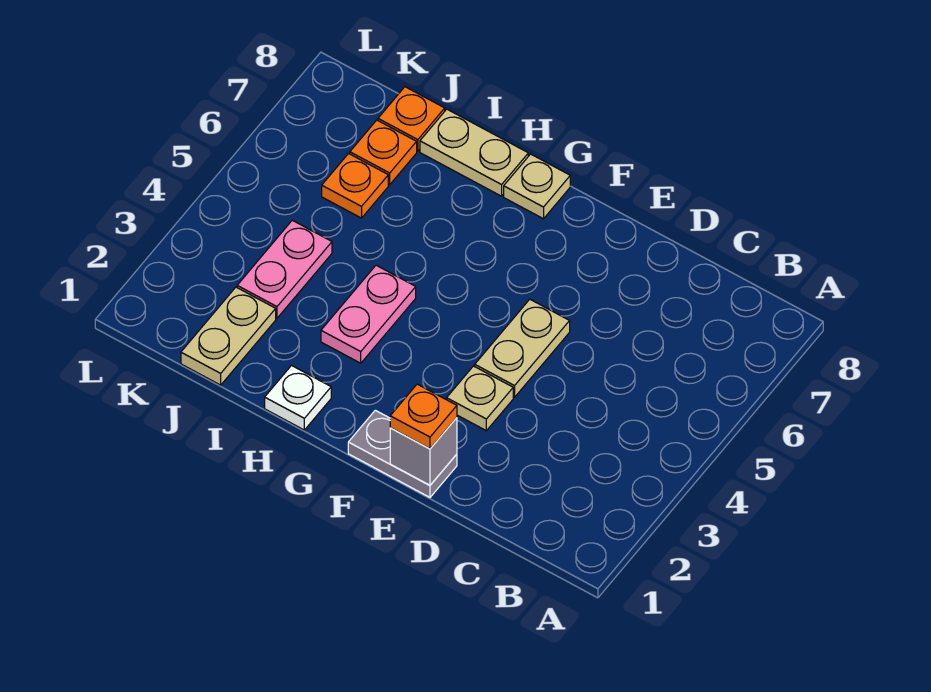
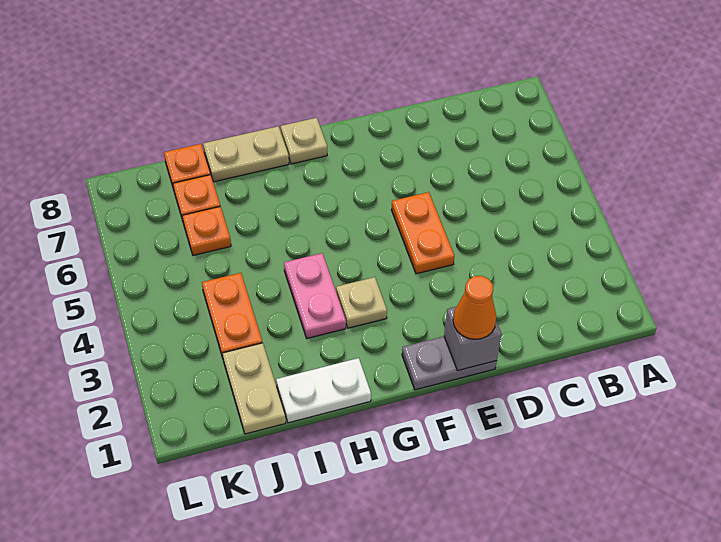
orange 1x1 plate [390,384,457,449] -> orange 1x1 cone [453,276,496,339]
tan 1x1 plate [447,366,513,431] -> tan 1x1 plate moved to [336,277,387,328]
tan 1x2 plate [475,299,570,397] -> orange 1x2 plate [391,192,454,274]
white 1x1 plate [265,366,331,430] -> white 1x2 plate [276,358,371,423]
pink 1x2 plate [237,220,332,318] -> orange 1x2 plate [202,273,262,358]

